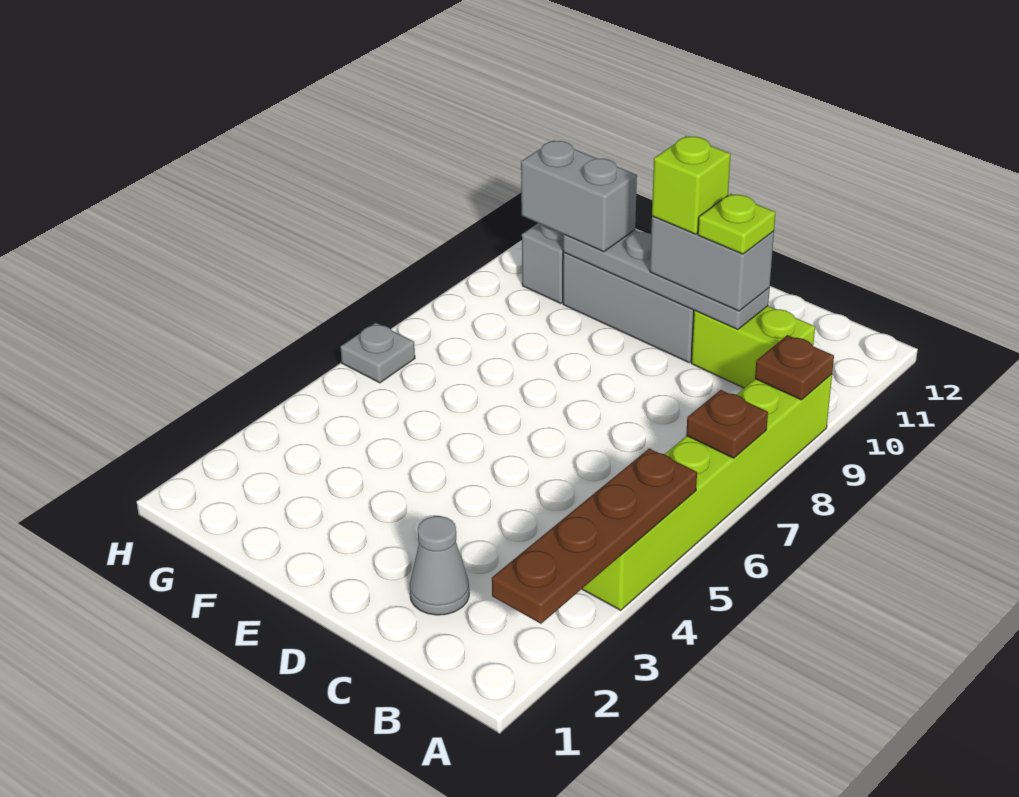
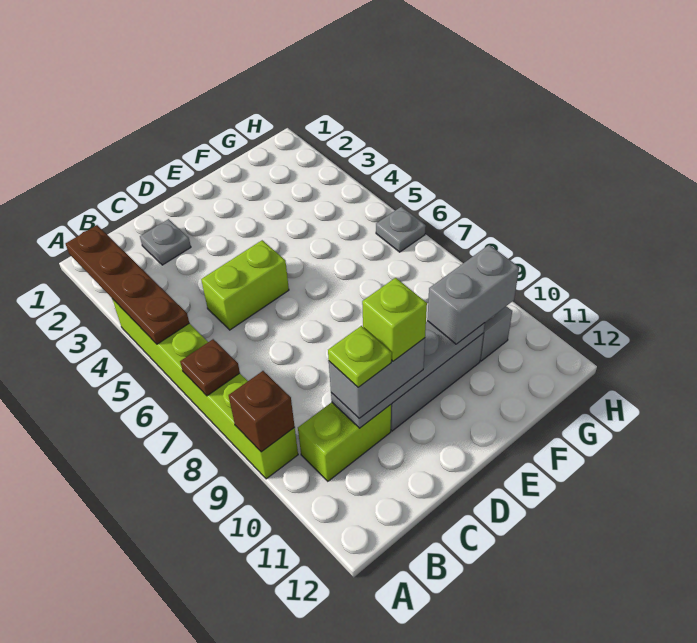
brown 1x1 plate [755,335,834,400] -> brown 1x1 brick [229,371,295,452]
grey 1x1 cone [410,516,469,615] -> grey 1x1 plate [140,219,191,265]
none -> lime 1x2 brick [201,240,289,330]

